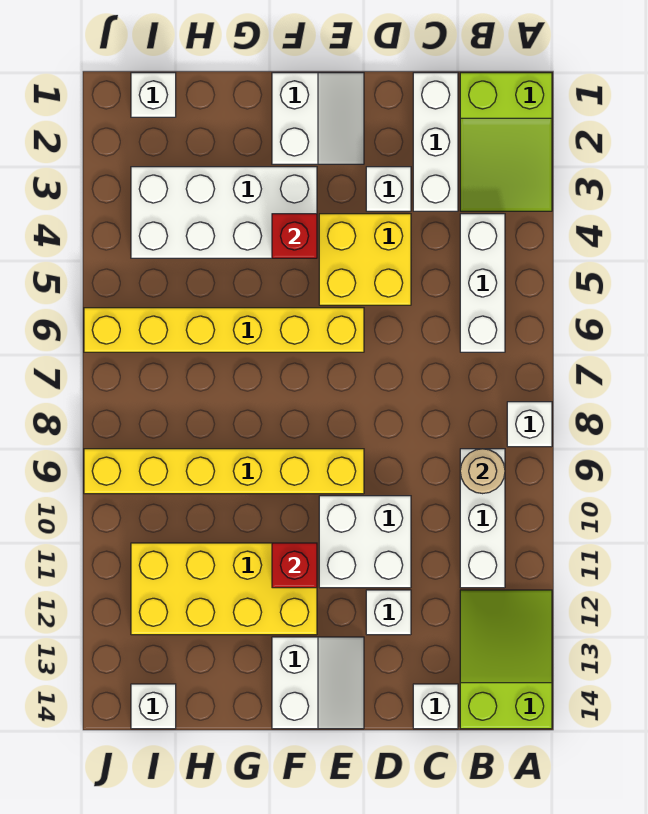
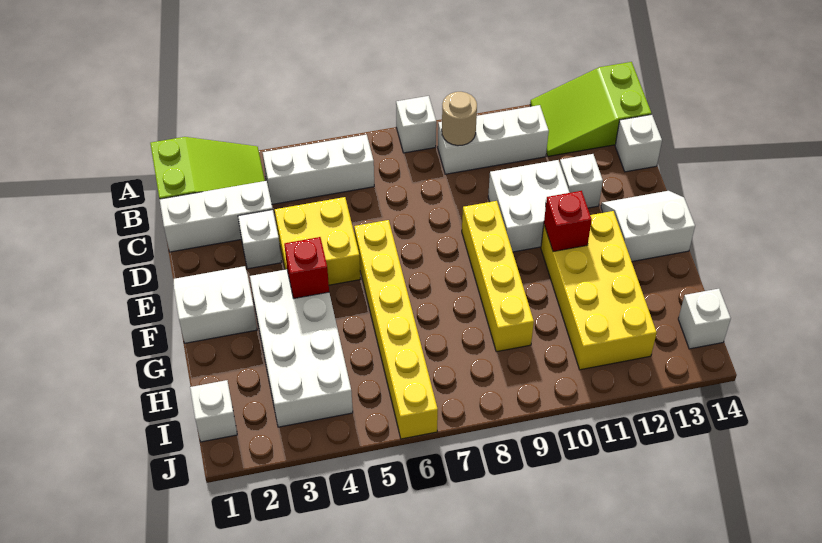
yellow 1x6 brick [84,449,364,494] -> yellow 1x4 brick [462,201,534,352]

